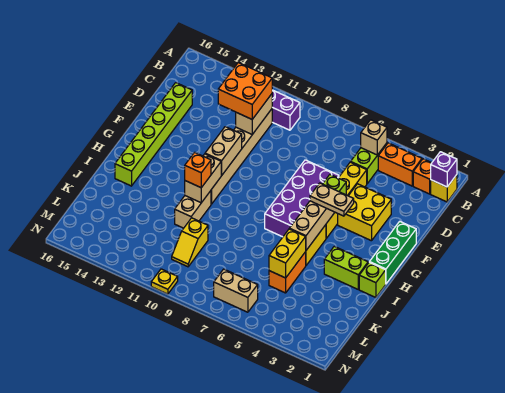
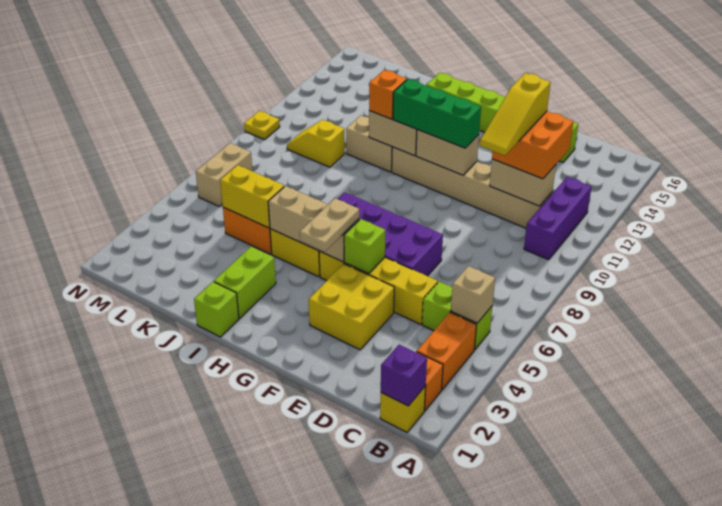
none -> yellow 1x3 slope [480,73,551,156]
green 1x3 brick [370,221,416,284] -> green 1x3 brick moved to [393,79,481,148]

